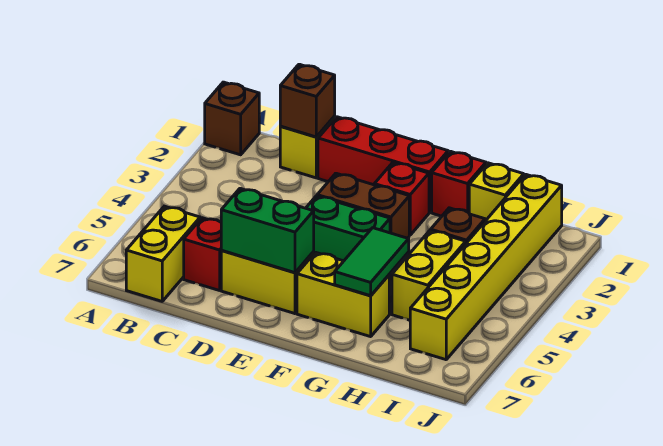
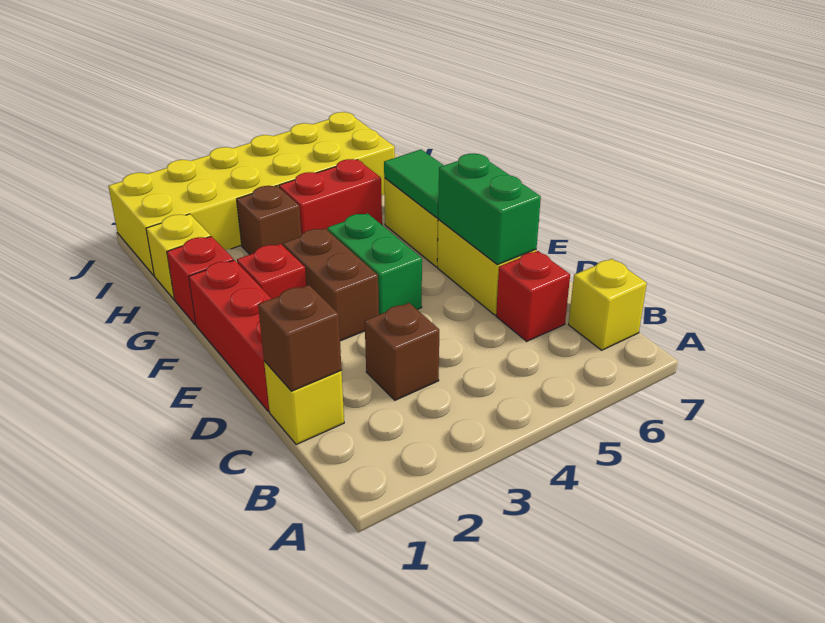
brown 1x1 brick [205,82,259,155] -> brown 1x1 brick moved to [365,303,439,400]
yellow 1x2 brick [126,206,200,301] -> yellow 1x1 brick [569,259,647,350]
green 1x2 tile [335,228,409,296] -> green 1x2 tile turned to [384,150,444,218]
yellow 1x2 brick [392,230,466,320] -> red 1x2 brick [279,159,382,235]
yellow 1x6 brick [410,175,562,360] -> yellow 2x6 brick [108,112,395,275]

